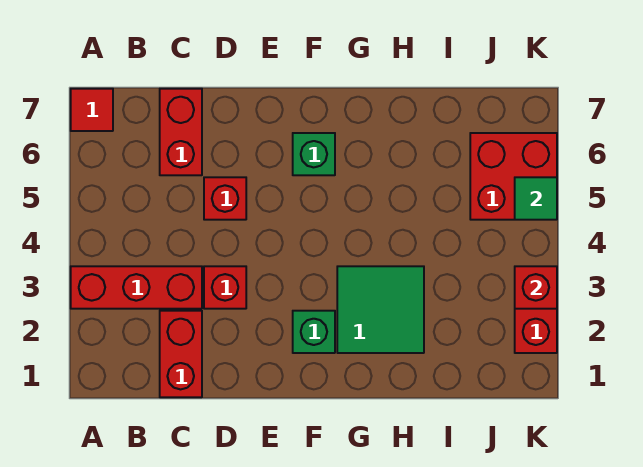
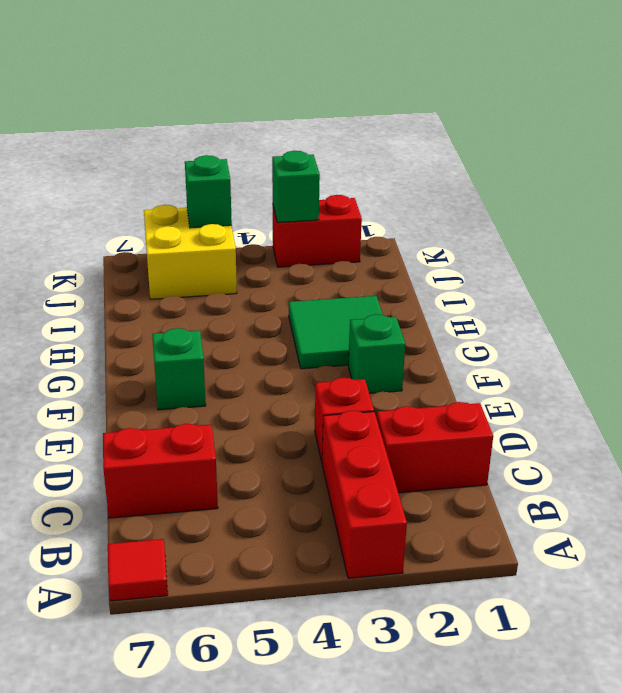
red 1x1 brick [204,177,246,220] -> none
red 2x2 brick [470,133,557,220] -> yellow 2x2 brick [144,205,237,299]
red 1x1 brick [515,266,557,309] -> green 1x1 brick [272,151,320,223]
green 1x1 tile [515,177,557,220] -> green 1x1 brick [185,155,232,228]

